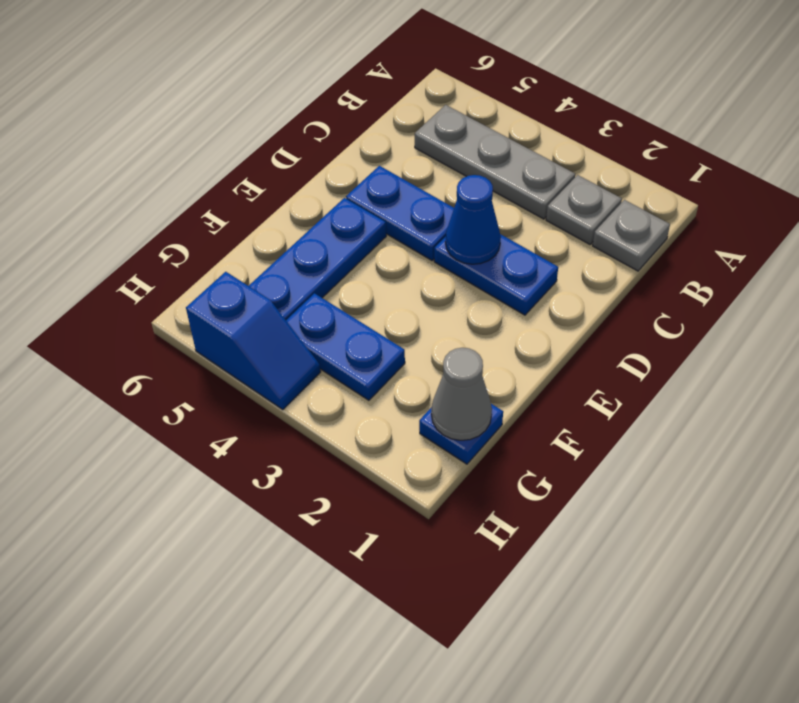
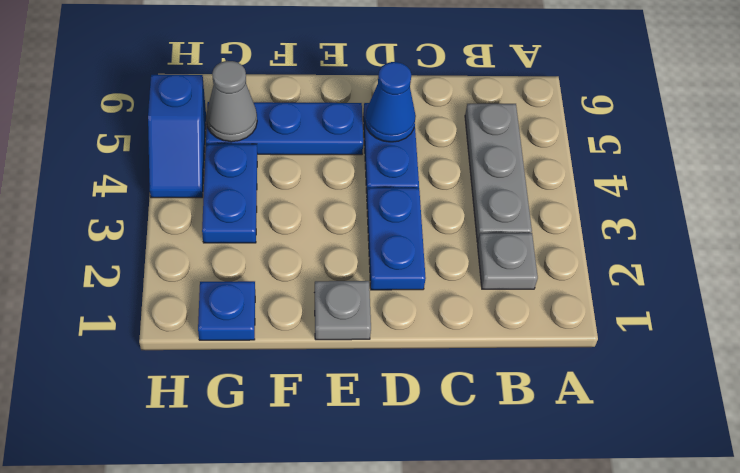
grey 1x1 plate [593,200,670,271] -> grey 1x1 plate moved to [315,281,371,340]
blue 1x1 cone [445,175,501,264] -> blue 1x1 cone moved to [365,62,416,142]
grey 1x1 cone [431,348,492,440] -> grey 1x1 cone moved to [206,61,257,142]

